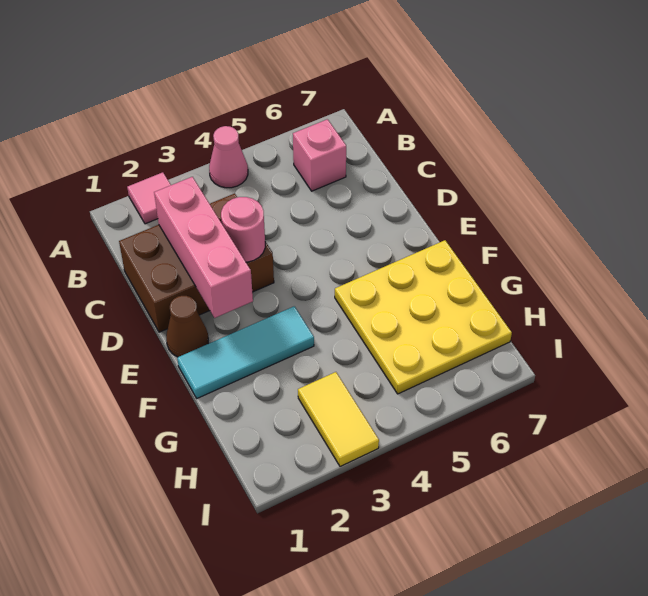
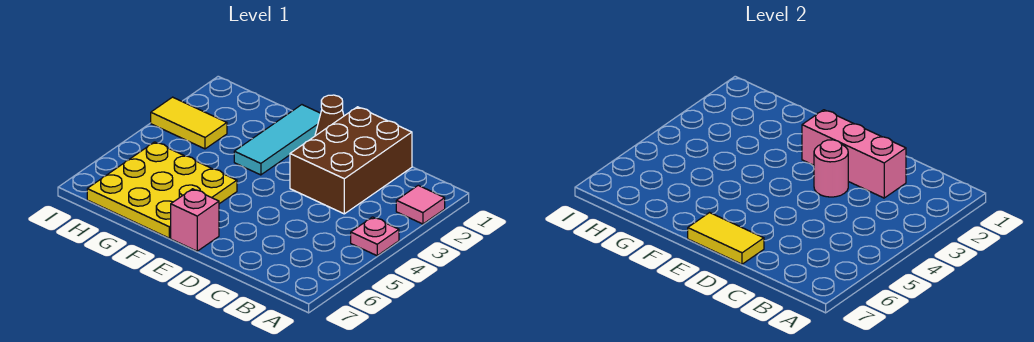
pink 1x1 cone [209,126,248,188] -> pink 1x1 plate [351,217,399,256]
pink 1x1 brick [293,119,346,191] -> pink 1x1 brick moved to [171,189,219,251]
none -> yellow 1x2 tile [688,213,764,264]

